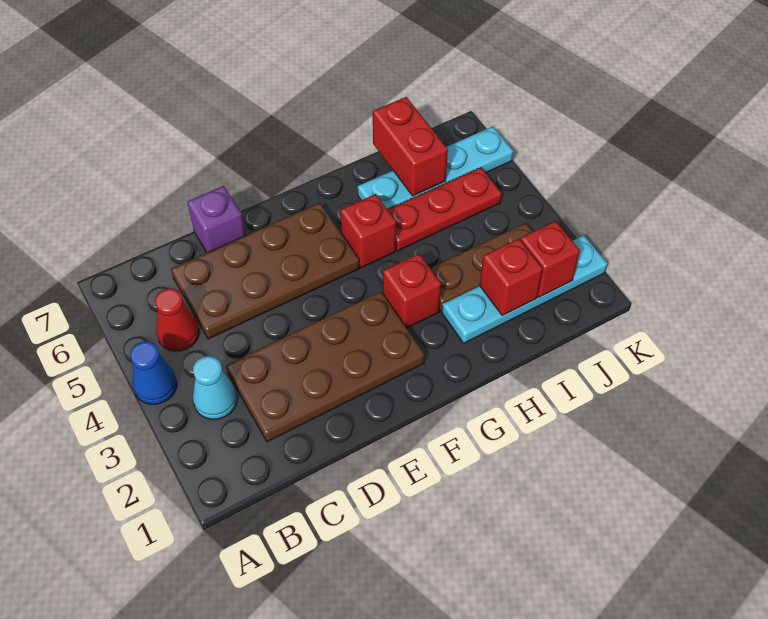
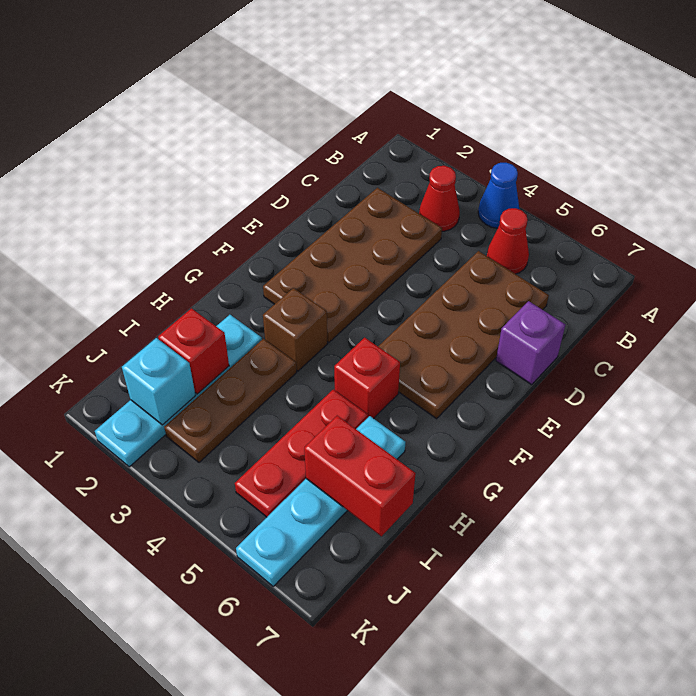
cyan 1x1 cone [193,356,237,419] -> red 1x1 cone [419,166,460,231]
red 1x1 brick [383,254,441,328] -> brown 1x1 brick [263,288,328,371]
red 1x1 brick [521,221,580,297] -> cyan 1x1 brick [122,338,195,425]

